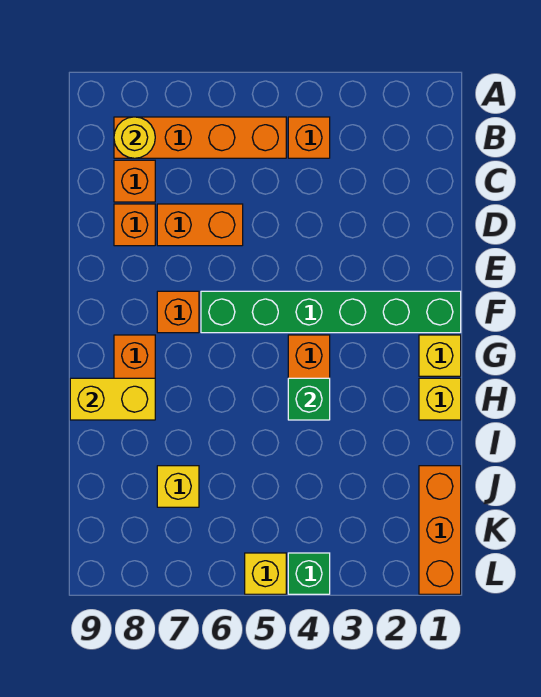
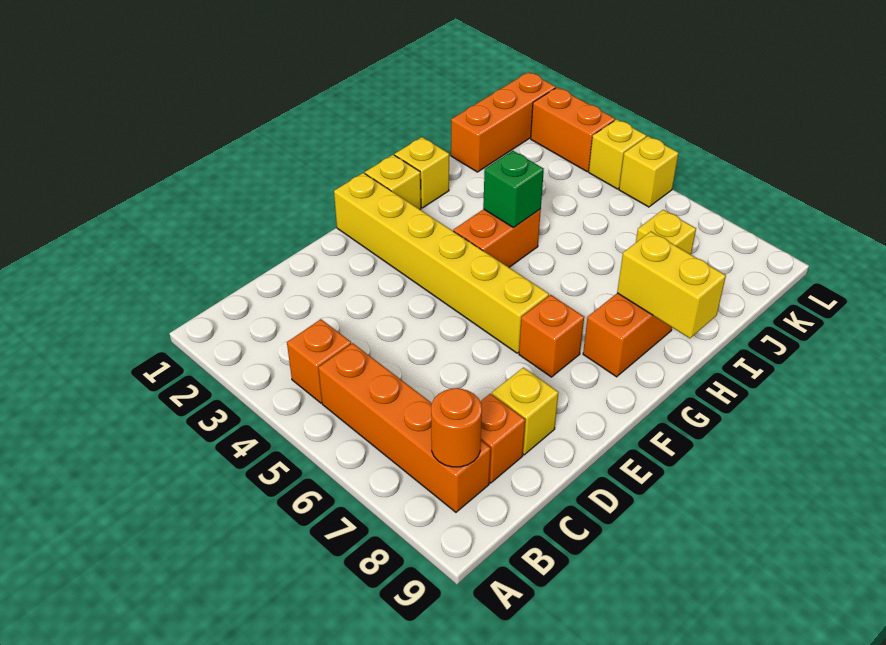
yellow 1x1 round brick [114,117,155,158] -> orange 1x1 round brick [431,388,482,467]
orange 1x2 brick [157,204,243,246] -> orange 1x2 brick moved to [531,87,615,172]
orange 1x1 brick [114,204,155,246] -> yellow 1x1 brick [492,367,559,455]
green 1x6 brick [201,291,461,333] -> yellow 1x6 brick [334,173,549,353]
green 1x1 brick [288,553,330,594] -> yellow 1x1 brick [589,119,646,189]

